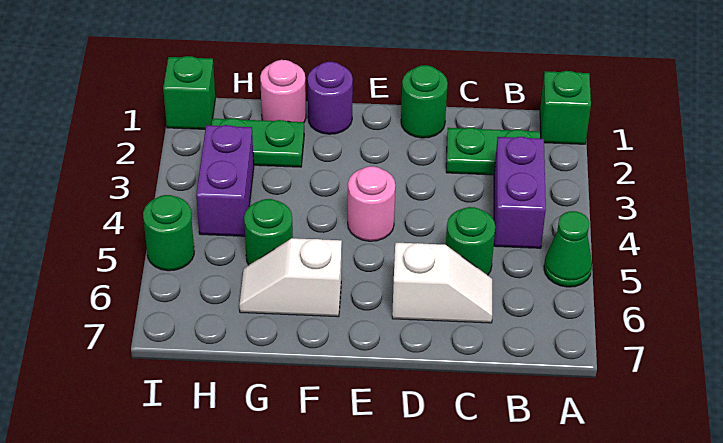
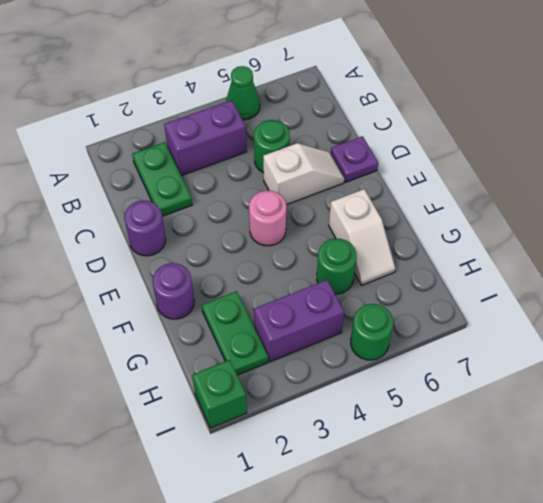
green 1x1 brick [540,71,591,144] -> none
white 1x2 slope [392,243,492,323] -> white 1x2 slope turned to [263,143,344,205]
green 1x1 round brick [401,65,447,138] -> purple 1x1 round brick [124,200,166,256]
none -> purple 1x1 plate [331,136,378,182]
pink 1x1 round brick [260,60,306,122] -> none

